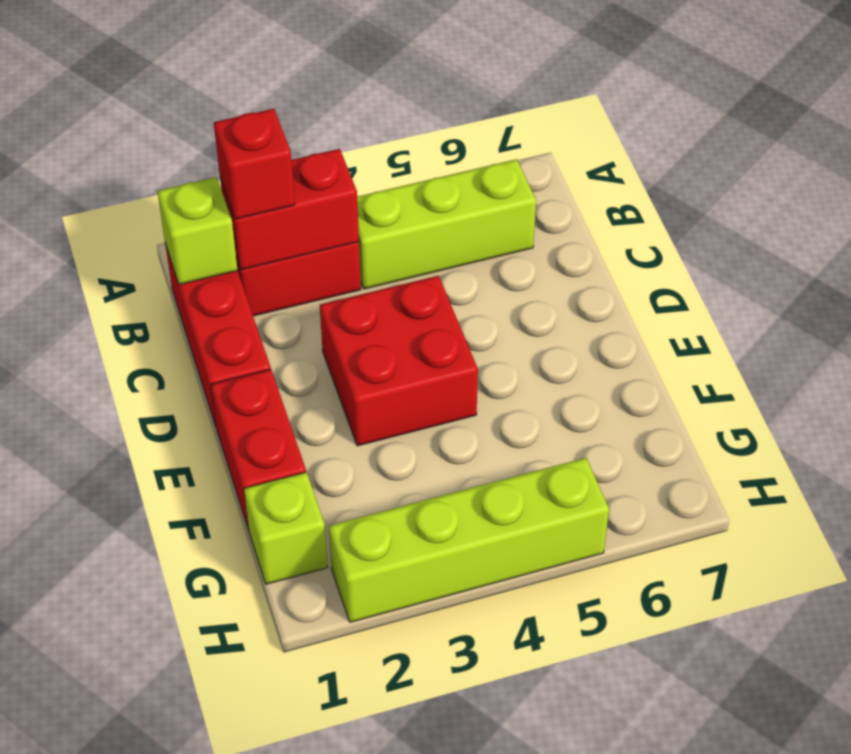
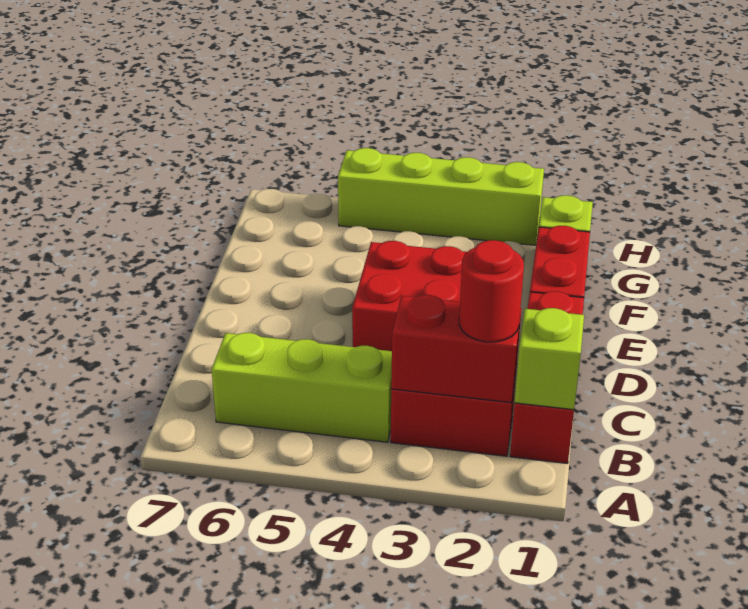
red 1x1 brick [214,109,295,219] -> red 1x1 round brick [459,240,524,342]

